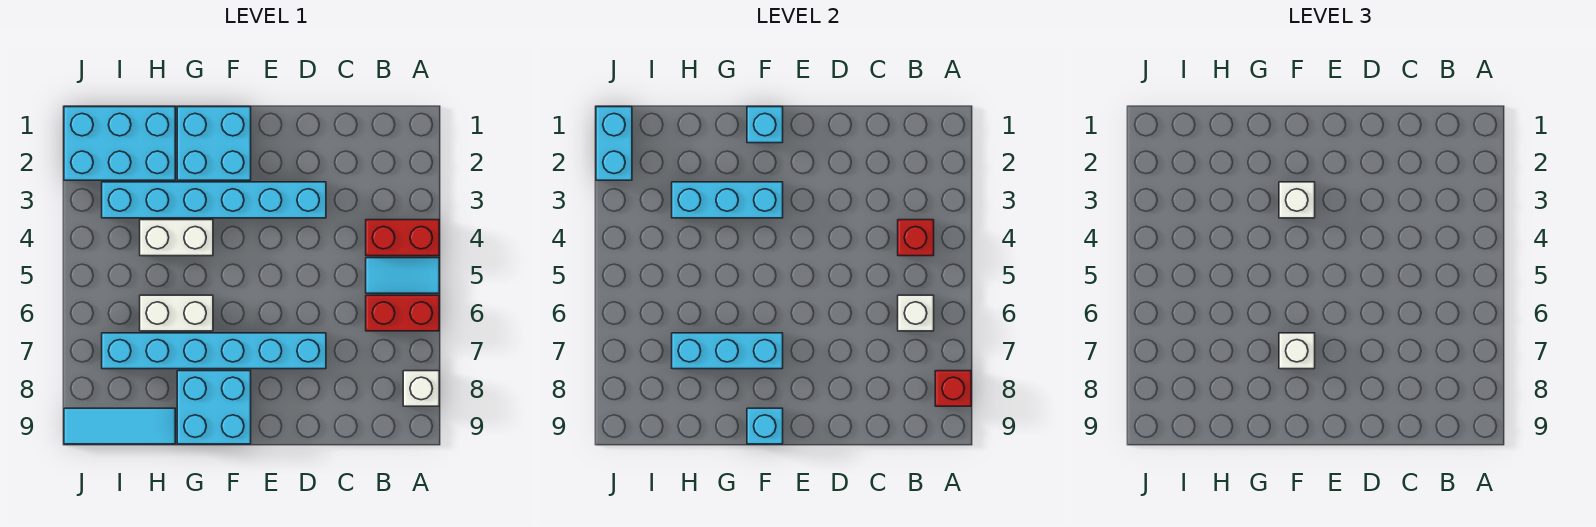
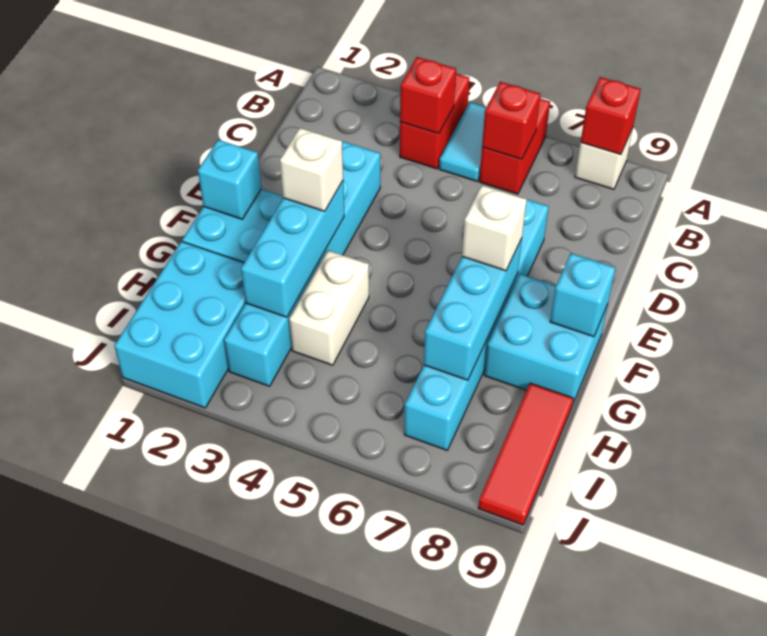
white 1x1 brick [898,295,934,331] -> red 1x1 brick [482,82,540,159]
white 1x2 brick [140,295,213,331] -> none
cyan 1x3 tile [64,408,175,444] -> red 1x3 tile [478,383,573,525]
cyan 1x2 brick [596,107,632,180] -> none

